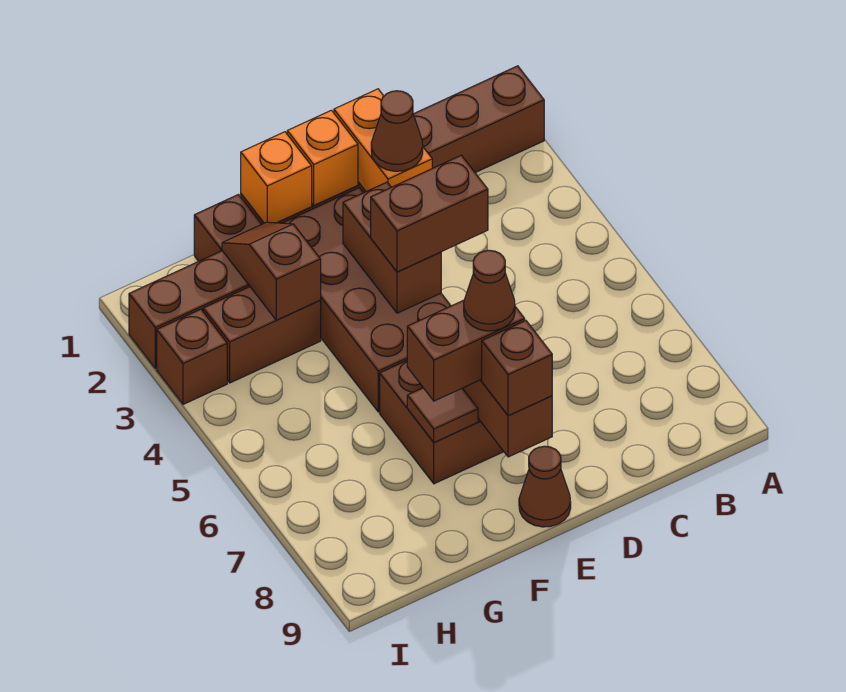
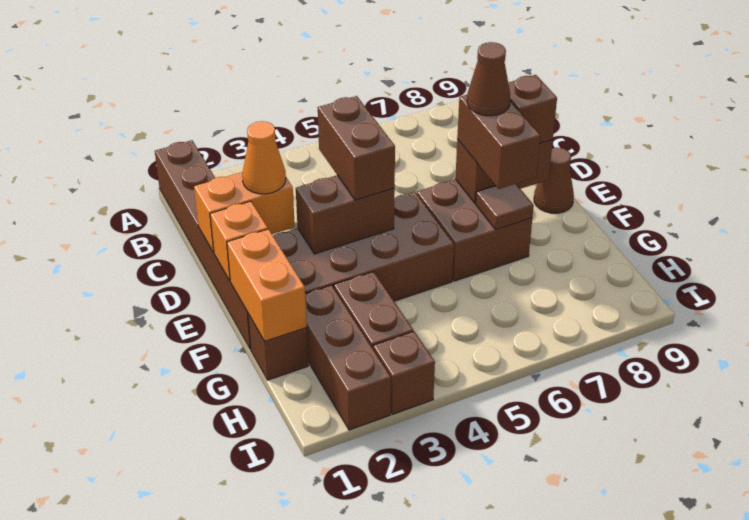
brown 1x1 cone [371,91,423,171] -> orange 1x1 cone [242,121,286,194]
orange 1x1 brick [241,132,312,223] -> orange 1x2 brick [227,229,307,341]
brown 1x2 slope [222,222,321,320] -> none

